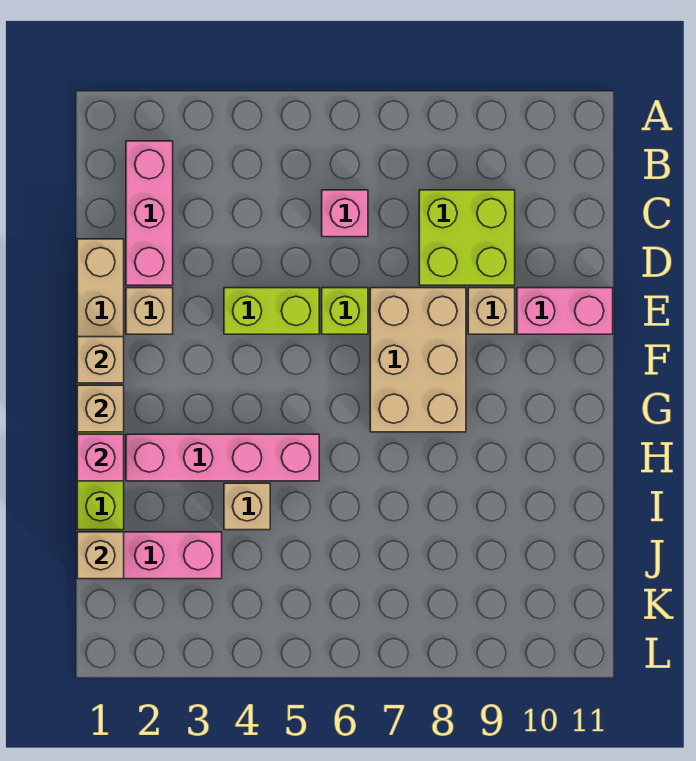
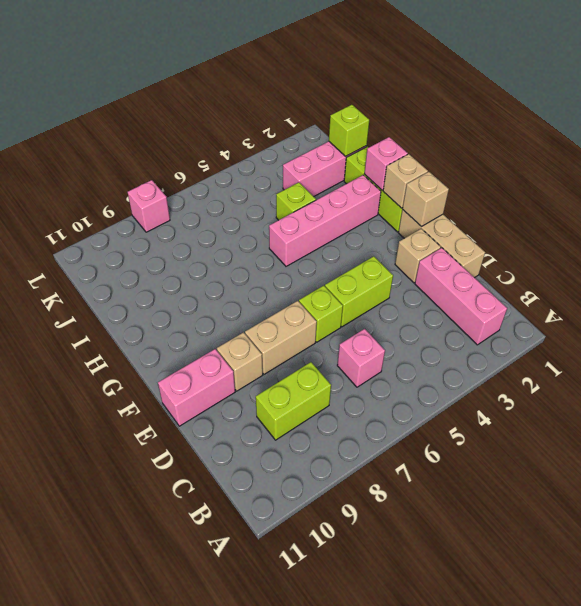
lime 2x2 brick [419,190,515,285] -> lime 1x2 brick [256,362,331,440]
tan 2x3 brick [370,288,466,432] -> tan 1x2 brick [245,301,317,374]
tan 1x1 brick [224,483,270,530] -> lime 1x1 brick [276,183,316,220]
tan 1x1 brick [77,532,124,579] -> lime 1x1 brick [329,105,369,156]
none -> pink 1x1 brick [127,180,170,232]

